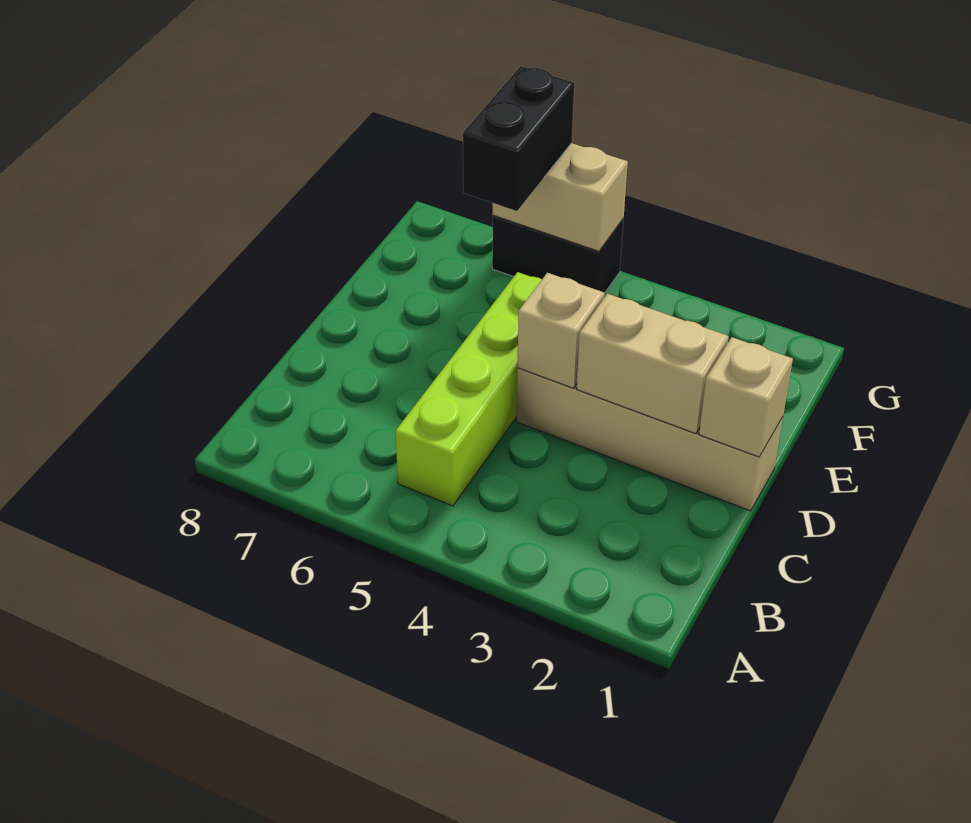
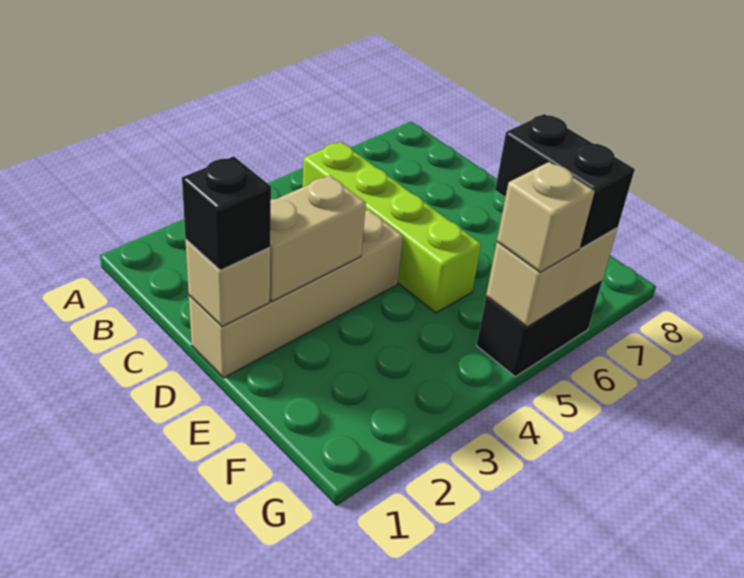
none -> black 1x1 brick [182,156,271,270]
tan 1x1 brick [518,273,604,388] -> tan 1x1 brick moved to [497,162,595,272]

